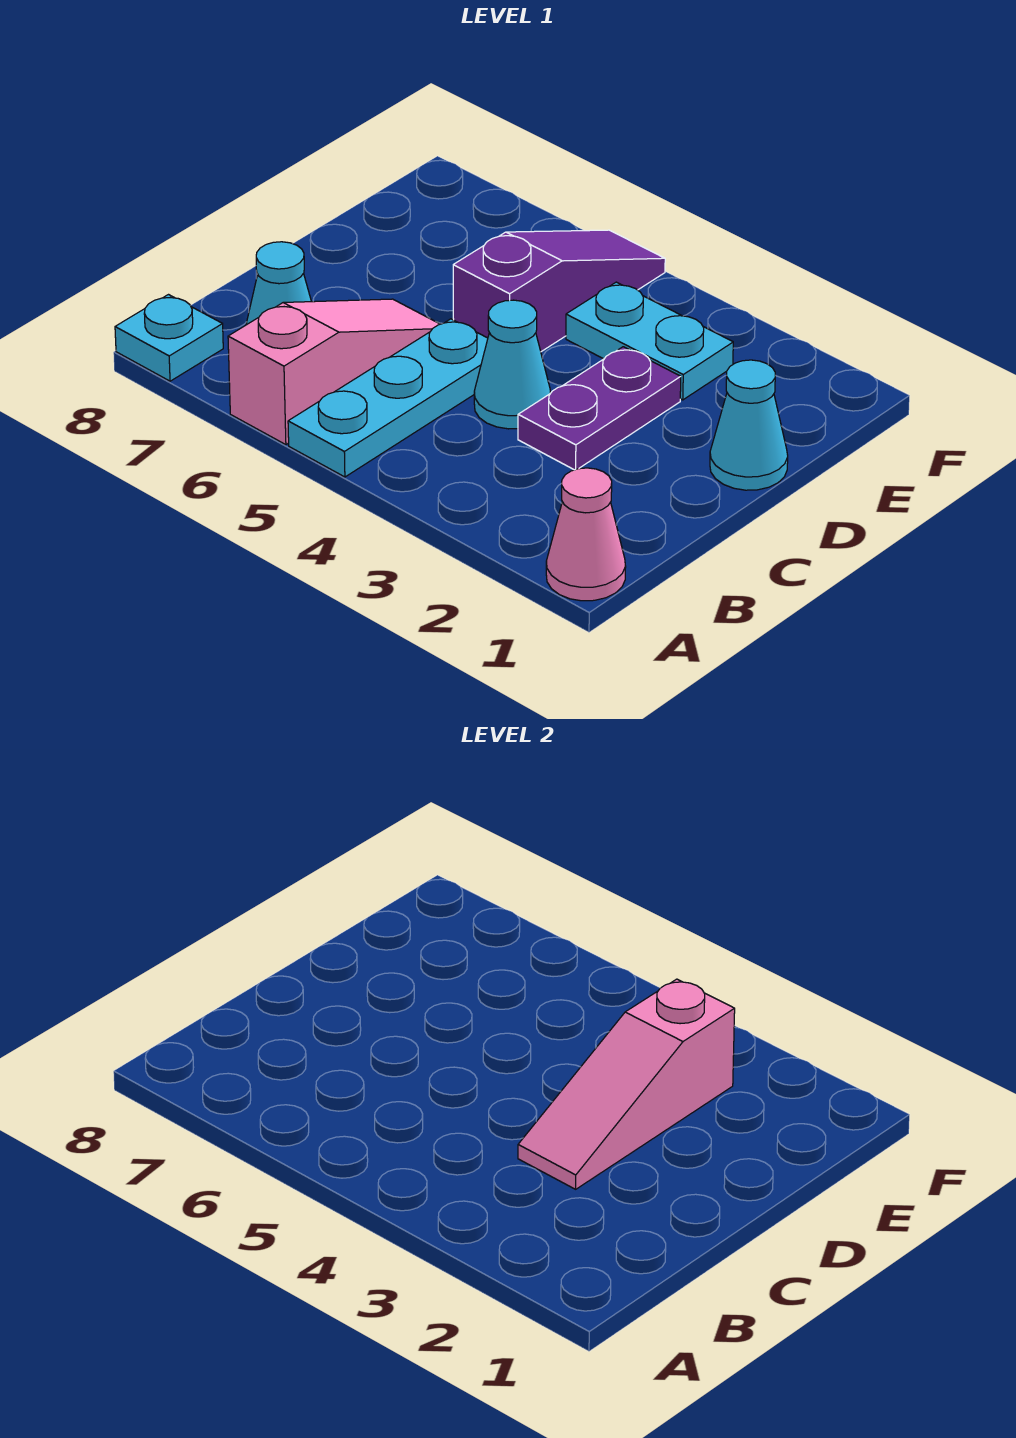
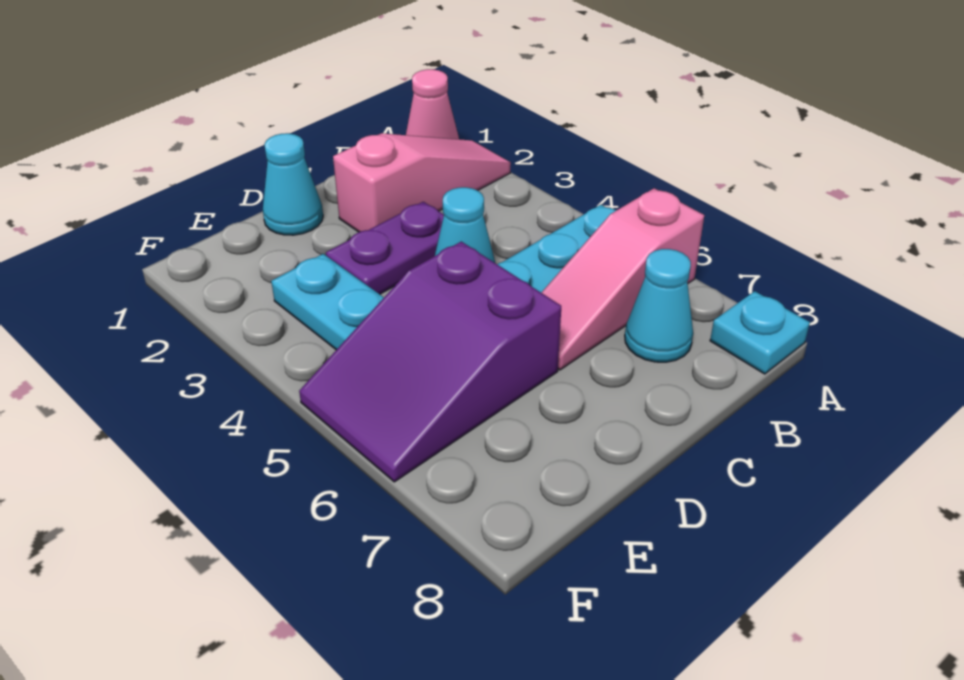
pink 1x3 slope [518,979,735,1189] -> pink 1x3 slope moved to [333,133,511,232]
purple 1x3 slope [453,230,665,352] -> purple 2x3 slope [299,242,561,482]

